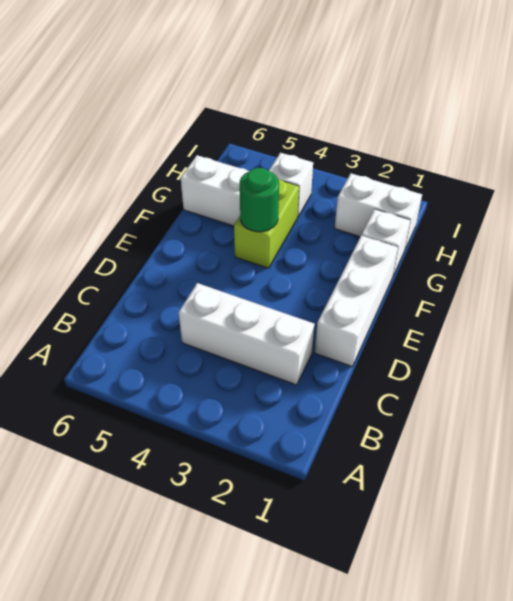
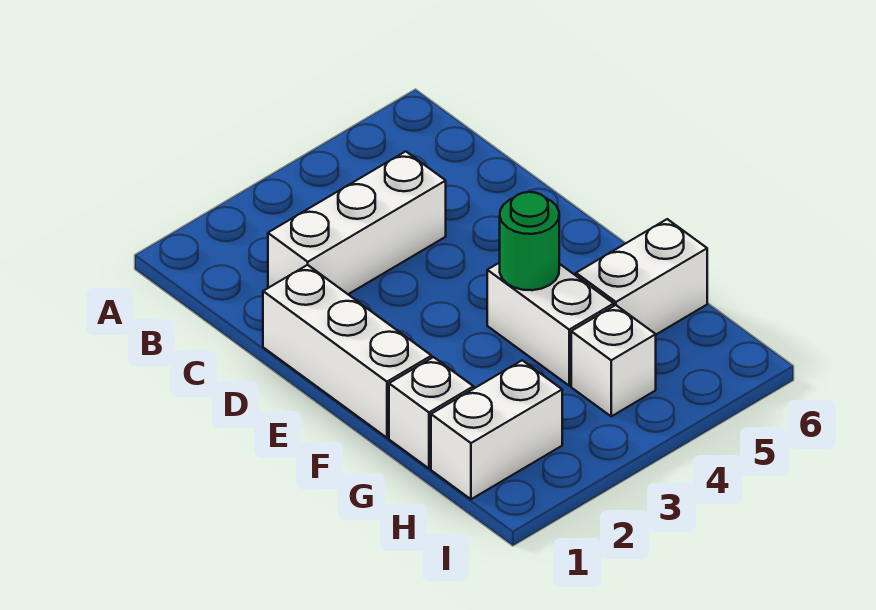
lime 1x2 brick [234,179,299,268] -> white 1x2 brick [487,263,614,386]

